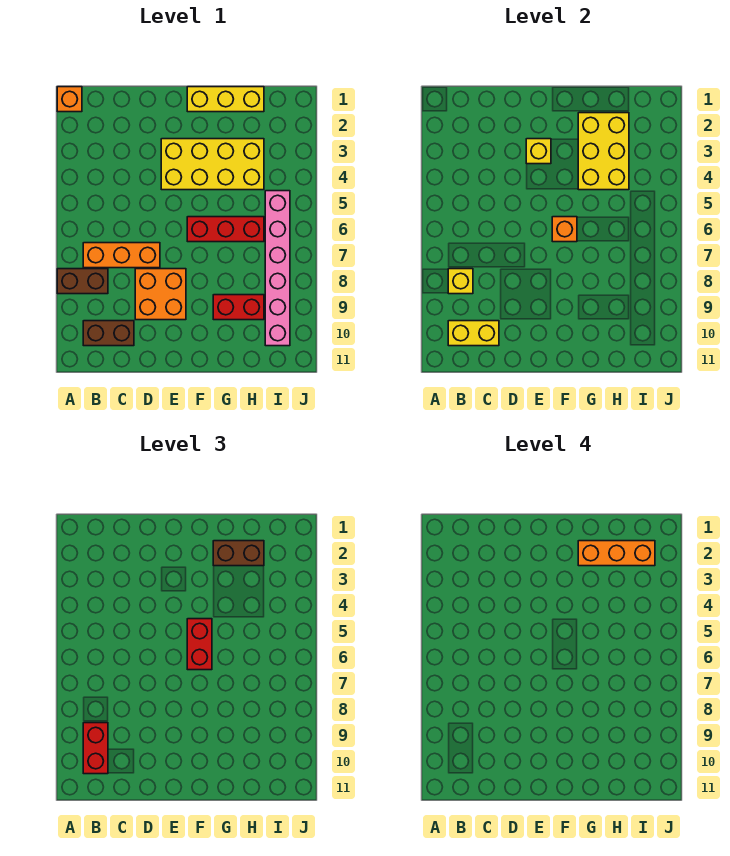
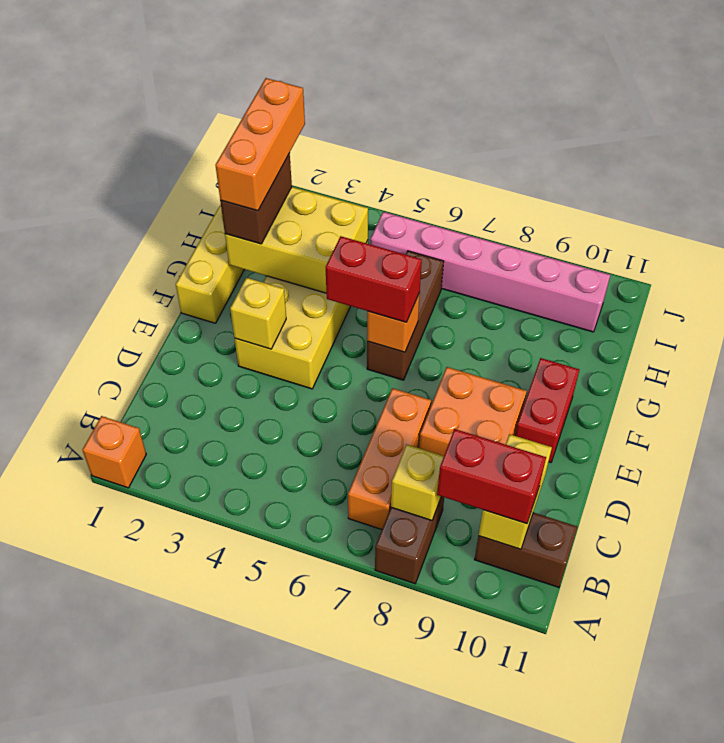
brown 1x2 brick [83,321,134,346] -> brown 1x2 brick turned to [474,513,577,587]
red 1x3 brick [187,217,264,242] -> brown 1x3 brick [367,251,444,380]
red 1x2 brick [213,295,264,320] -> red 1x2 brick moved to [515,358,579,462]

